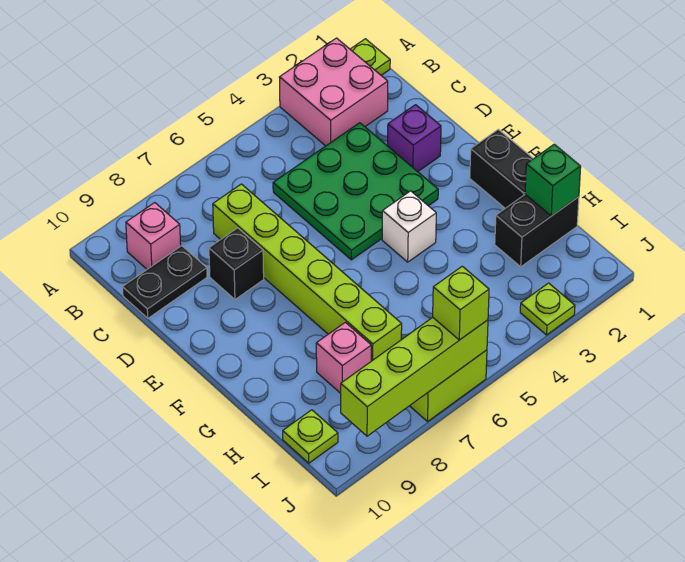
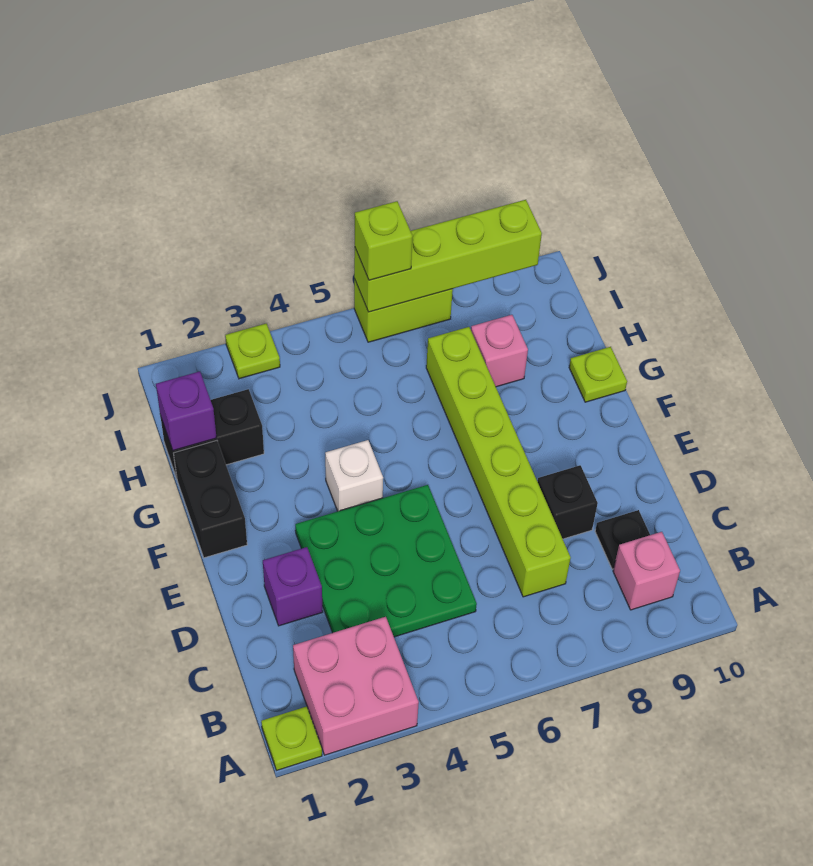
black 1x2 plate [122,246,207,318] -> black 1x1 plate [595,510,650,569]
green 1x1 brick [525,144,581,216] -> purple 1x1 brick [156,371,216,451]
lime 1x1 plate [283,410,338,463] -> lime 1x1 plate moved to [569,347,627,402]

